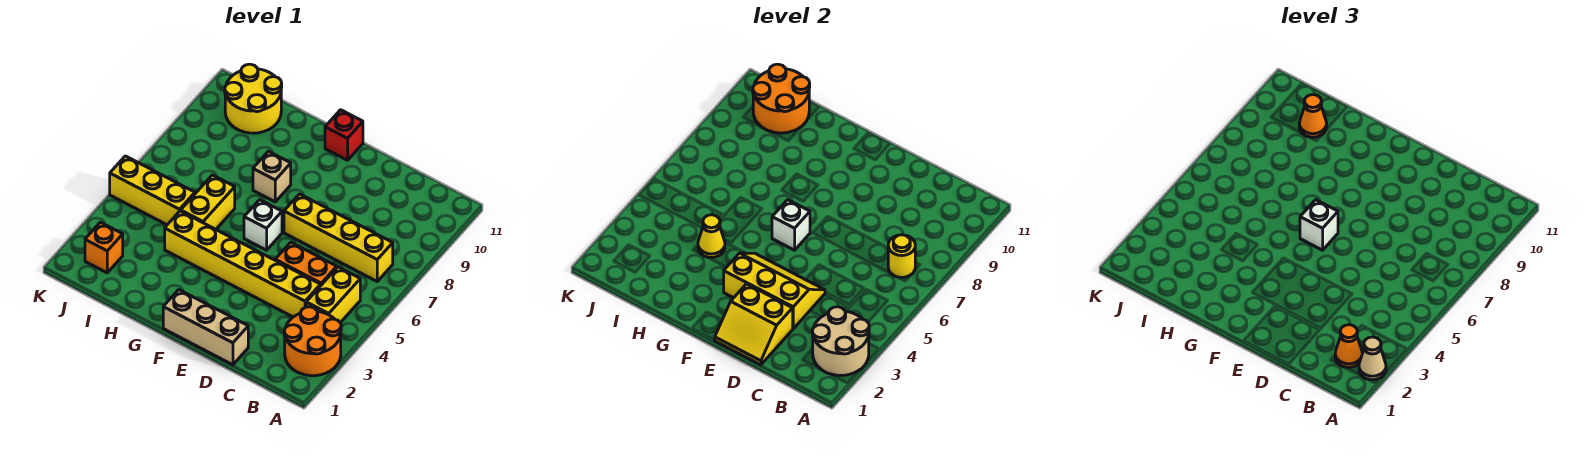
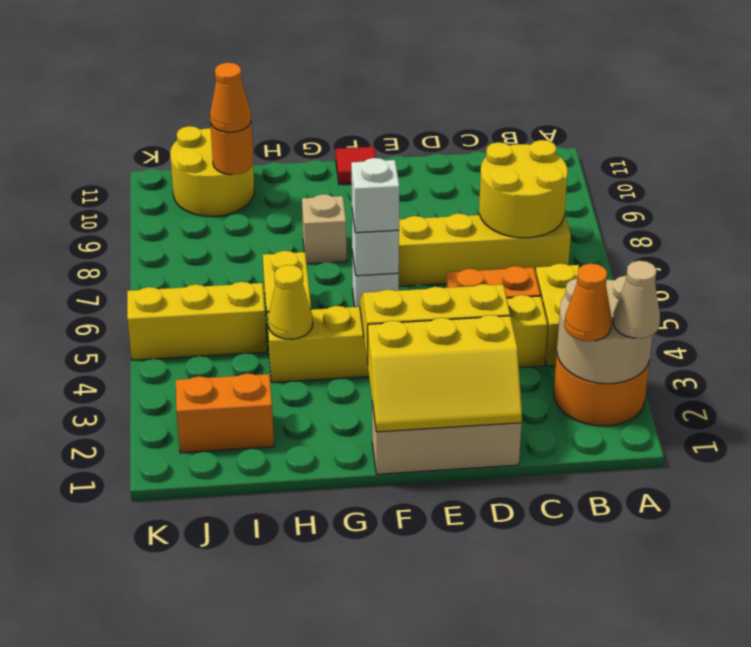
yellow 1x1 round brick [888,235,915,277] -> yellow 2x2 round brick [479,140,568,238]
yellow 2x2 slope [715,284,793,365] -> yellow 2x3 slope [368,315,522,432]
red 1x1 brick [325,110,363,160] -> red 1x1 tile [336,147,376,185]
orange 2x2 round brick [753,64,810,133] -> orange 1x1 round brick [210,123,253,174]
orange 1x1 brick [85,222,123,273] -> orange 1x2 brick [176,373,274,453]

